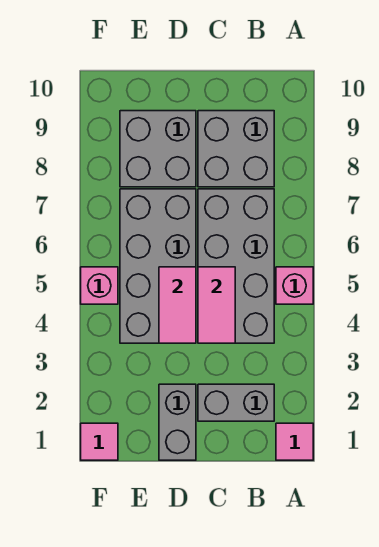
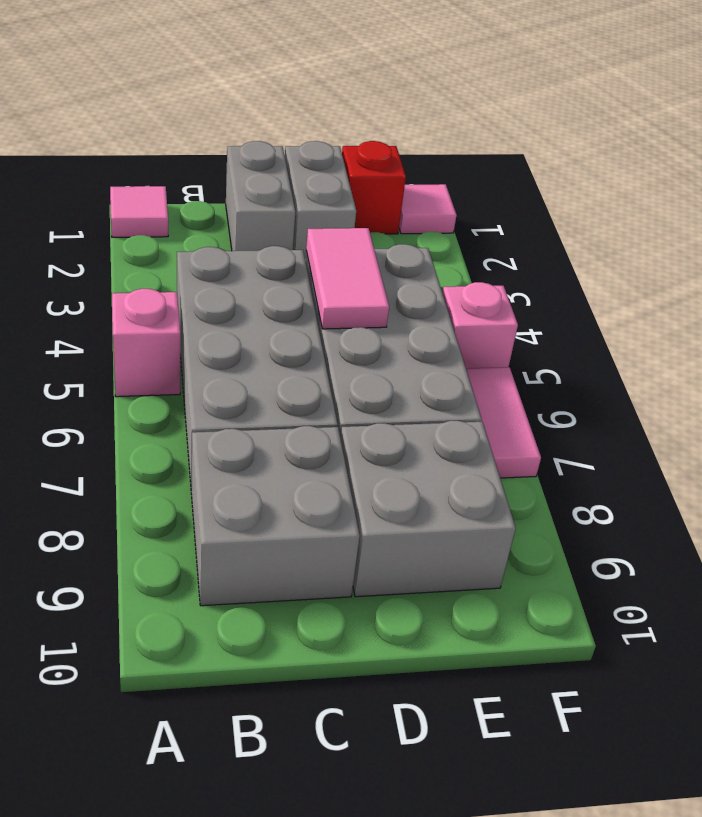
grey 1x2 brick [198,384,274,421] -> grey 1x2 brick turned to [226,141,295,251]
pink 1x2 tile [198,267,235,343] -> pink 1x2 tile moved to [466,367,541,478]
none -> red 1x1 brick [342,141,406,234]

